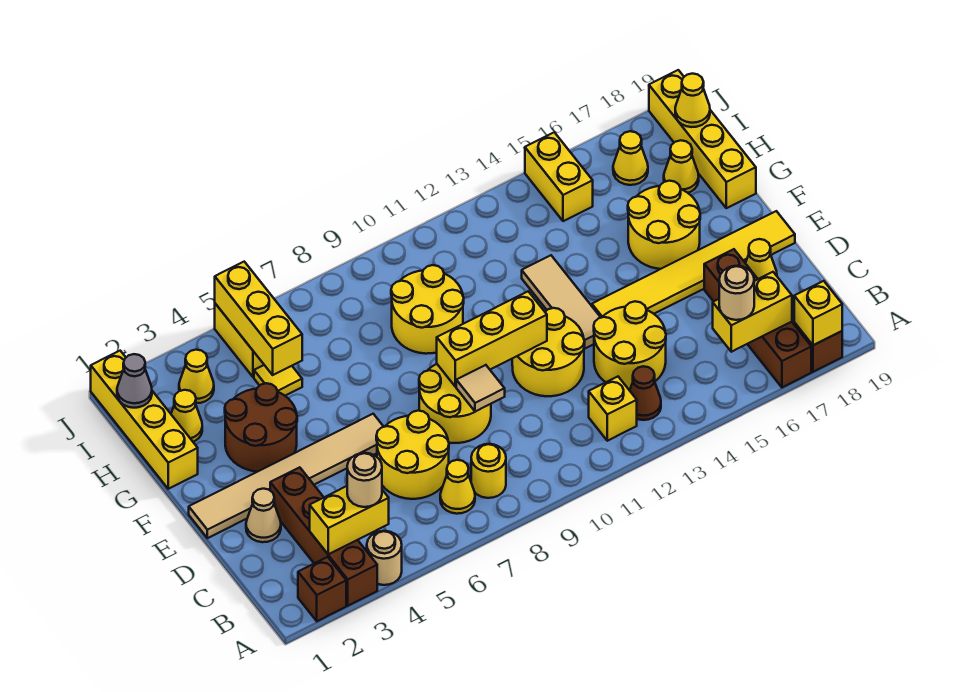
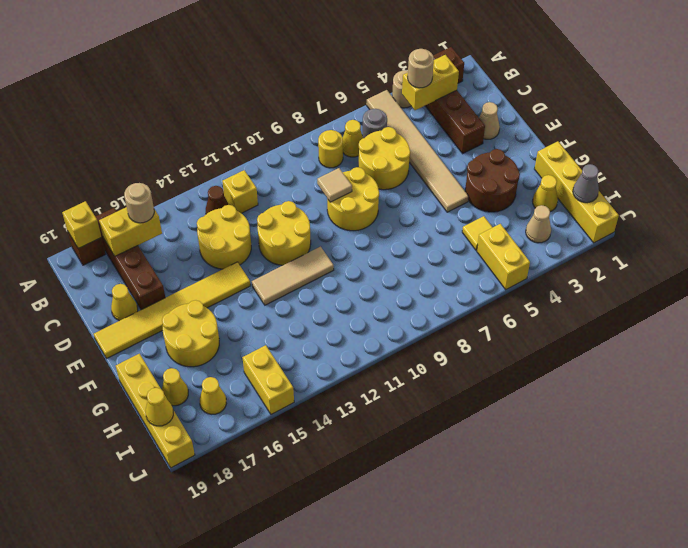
none -> grey 1x1 round brick [362,109,387,138]
tan 1x6 tile [189,414,384,538] -> tan 1x6 tile turned to [366,90,469,212]
yellow 1x3 brick [437,291,547,387] -> none
tan 1x3 tile [522,255,601,349] -> tan 1x3 tile turned to [252,247,334,305]
yellow 2x2 round brick [391,265,464,354] -> none
yellow 1x3 brick [215,262,302,375] -> none
yellow 1x1 cone [179,350,214,403] -> tan 1x1 cone [526,205,551,243]

